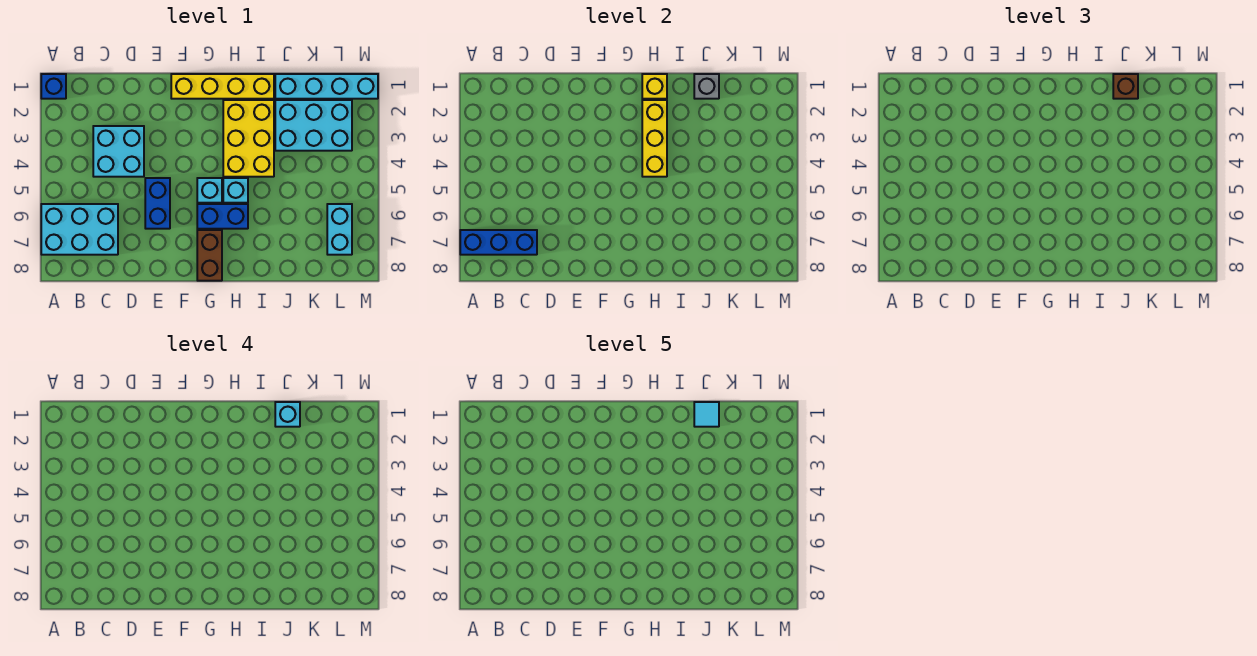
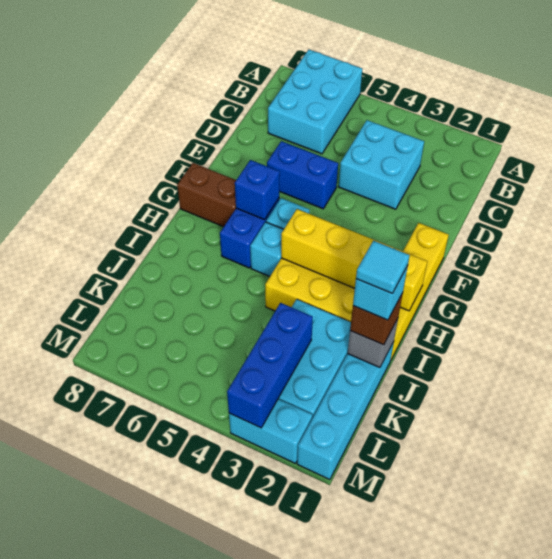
blue 1x1 brick [41,74,66,99] -> blue 1x1 brick moved to [235,160,280,220]
blue 1x3 brick [460,230,537,255] -> blue 1x3 brick moved to [227,303,313,428]
cyan 1x2 brick [327,204,352,255] -> cyan 1x2 brick moved to [229,399,313,463]

